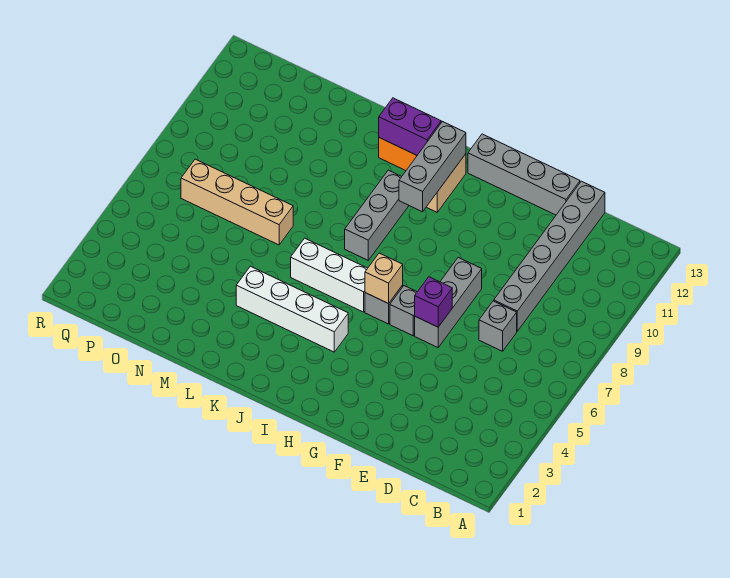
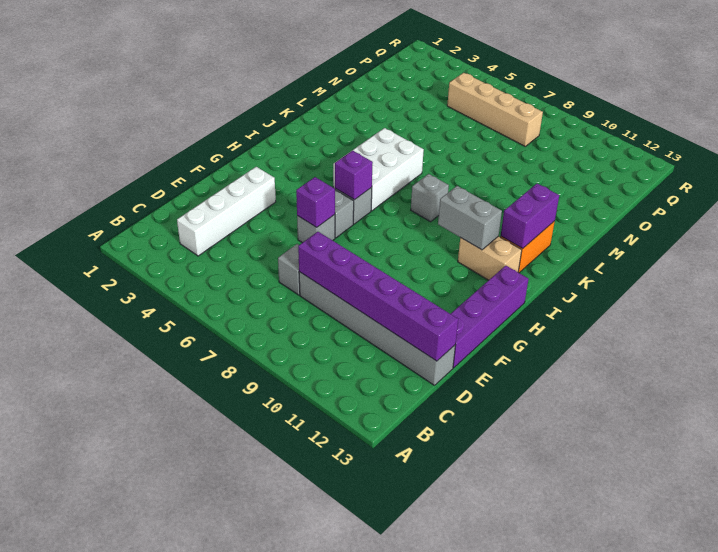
none -> purple 1x6 brick [298,232,458,361]
grey 1x4 brick [468,134,580,215] -> purple 1x4 brick [451,266,529,368]
grey 1x3 brick [415,258,482,347] -> grey 1x1 brick [297,215,335,243]
tan 1x1 brick [365,253,403,304] -> purple 1x1 brick [335,151,373,200]
white 1x4 brick [236,266,348,352] -> white 1x4 brick moved to [177,167,276,256]
white 1x3 brick [291,238,368,312] -> white 2x3 brick [333,128,424,211]
grey 1x3 brick [399,122,466,212] -> grey 1x2 brick [438,186,502,250]
grey 1x3 brick [345,170,409,260] -> grey 1x1 brick [411,174,449,222]
tan 1x4 brick [181,159,293,245] -> tan 1x4 brick turned to [447,73,543,146]

